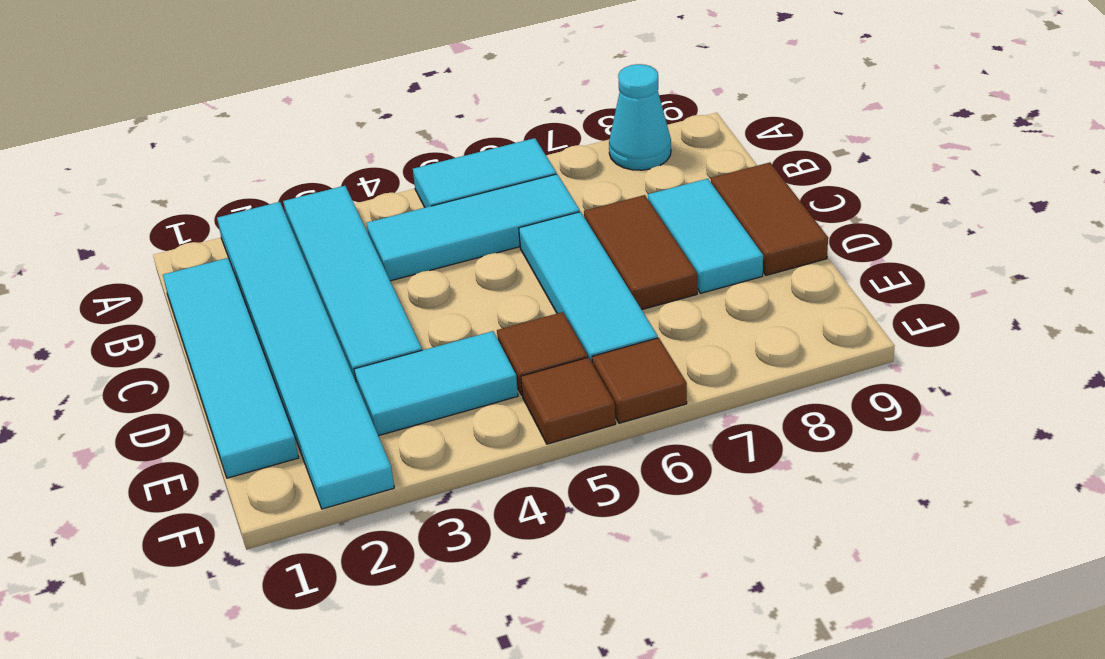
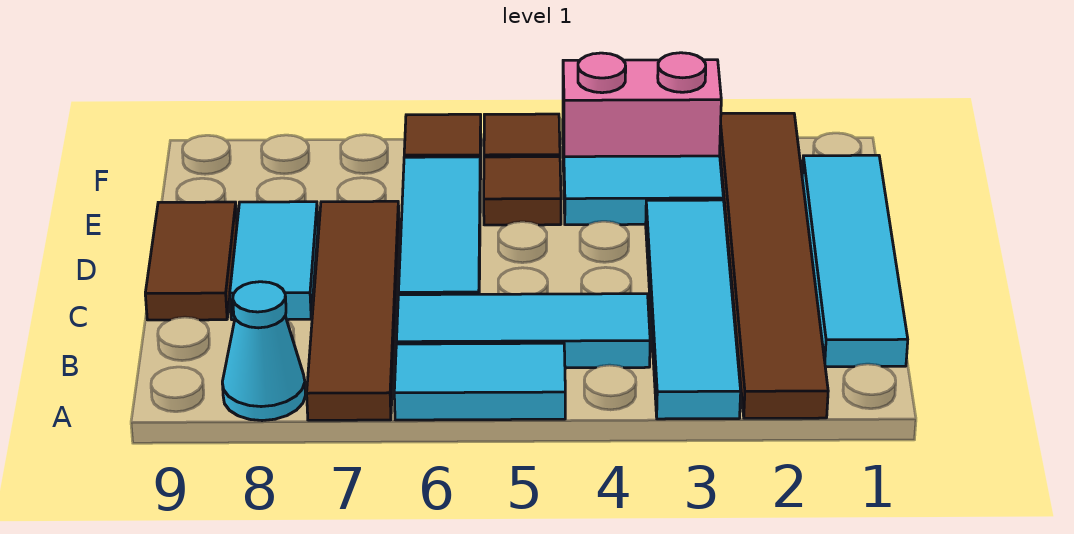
cyan 1x6 tile [217,202,394,509] -> brown 1x6 tile [720,113,828,418]
brown 1x2 tile [584,195,697,310] -> brown 1x4 tile [307,201,399,420]
none -> pink 1x2 brick [563,53,721,171]

